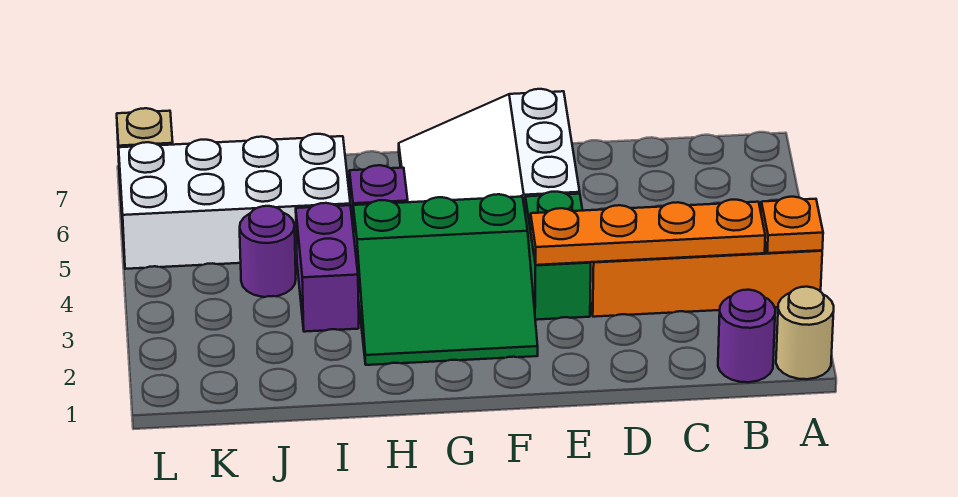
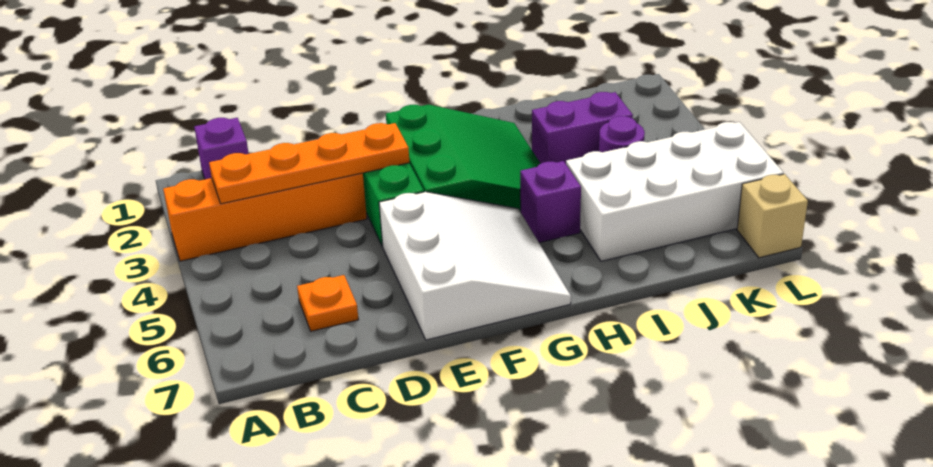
tan 1x1 round brick [776,287,834,379] -> none
orange 1x1 plate [761,197,823,253] -> orange 1x1 plate moved to [297,275,358,331]
purple 1x1 round brick [718,290,775,382] -> purple 1x1 brick [194,118,249,179]
green 3x3 slope [353,194,538,365] -> green 3x3 slope turned to [386,105,541,212]
purple 1x2 brick [296,203,359,332] -> purple 1x2 brick turned to [532,92,633,164]

